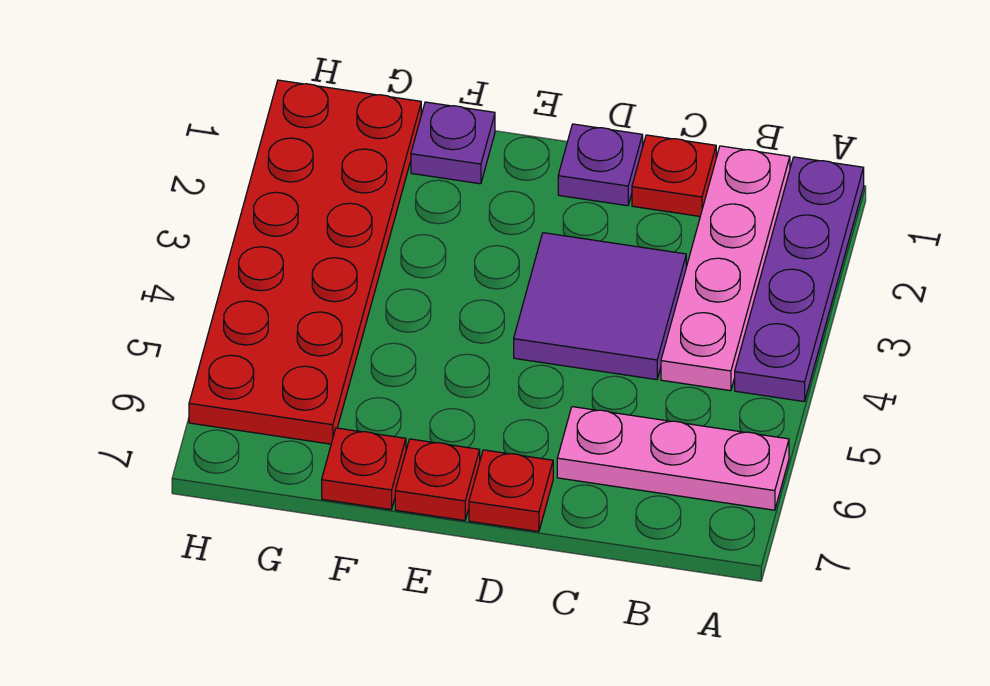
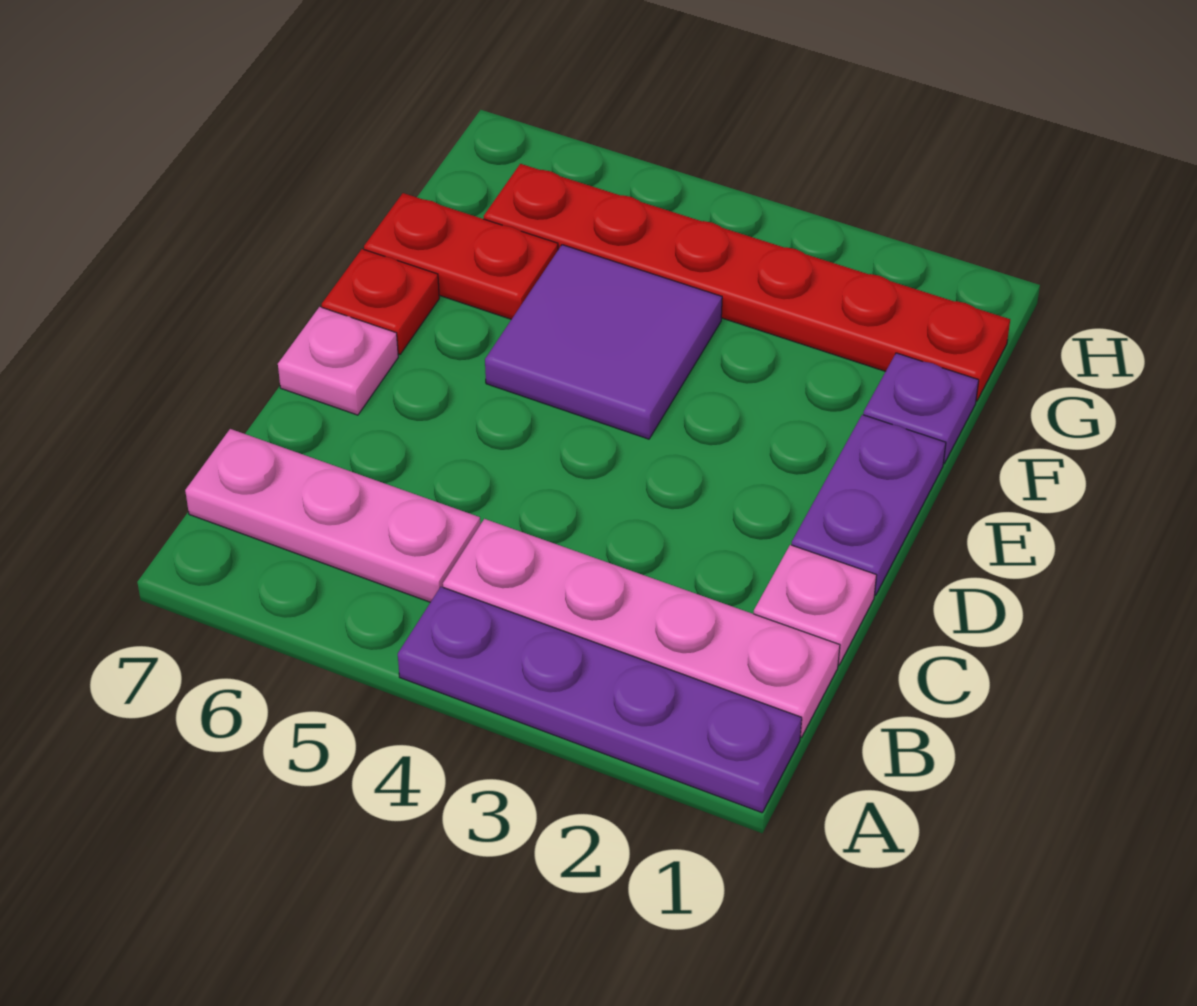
pink 1x3 plate [557,407,789,510] -> pink 1x3 plate turned to [185,429,480,602]
red 1x1 plate [632,135,716,216] -> pink 1x1 plate [754,545,877,665]
purple 2x2 tile [514,233,686,380] -> purple 2x2 tile moved to [485,245,722,439]
purple 1x1 plate [558,124,643,206] -> purple 1x2 plate [792,415,946,595]
red 1x1 plate [469,450,553,532] -> pink 1x1 plate [278,307,398,415]
red 1x1 plate [322,428,406,510] -> red 1x2 plate [364,193,558,319]
red 2x6 plate [189,80,421,444] -> red 1x6 plate [484,164,1010,401]

